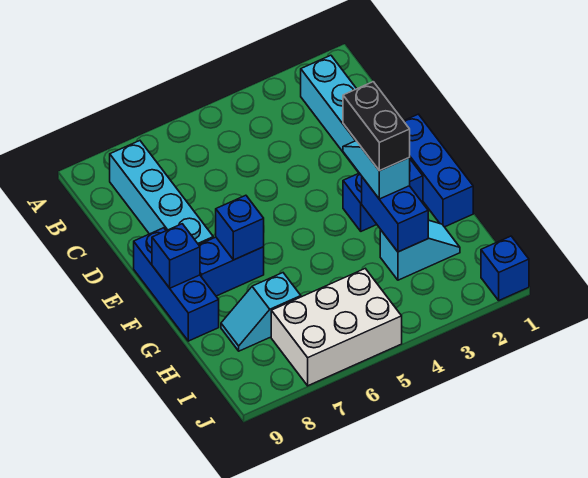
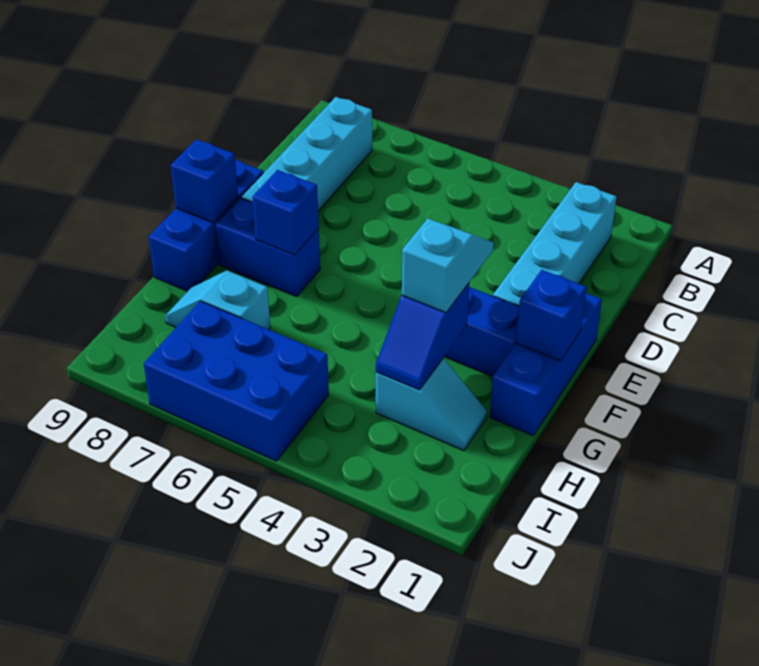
black 1x2 brick [343,82,410,171] -> none
blue 1x2 brick [362,177,428,252] -> blue 1x2 slope [376,283,469,390]
white 2x3 brick [271,269,402,386] -> blue 2x3 brick [144,301,329,461]
blue 1x1 brick [481,236,529,300] -> blue 1x1 brick moved to [516,270,587,361]

